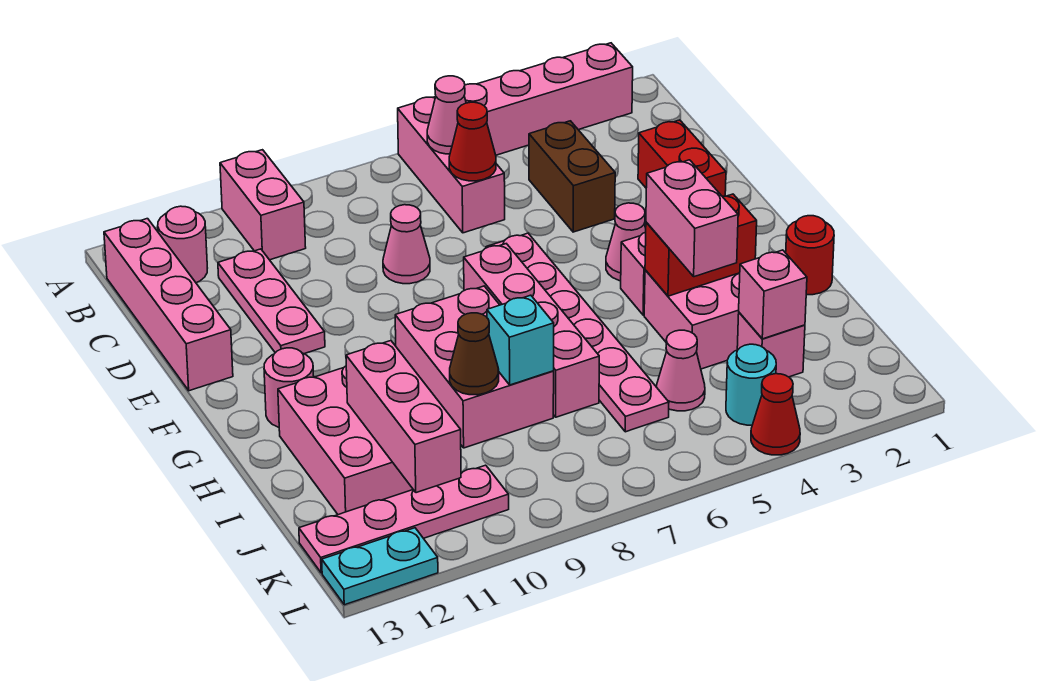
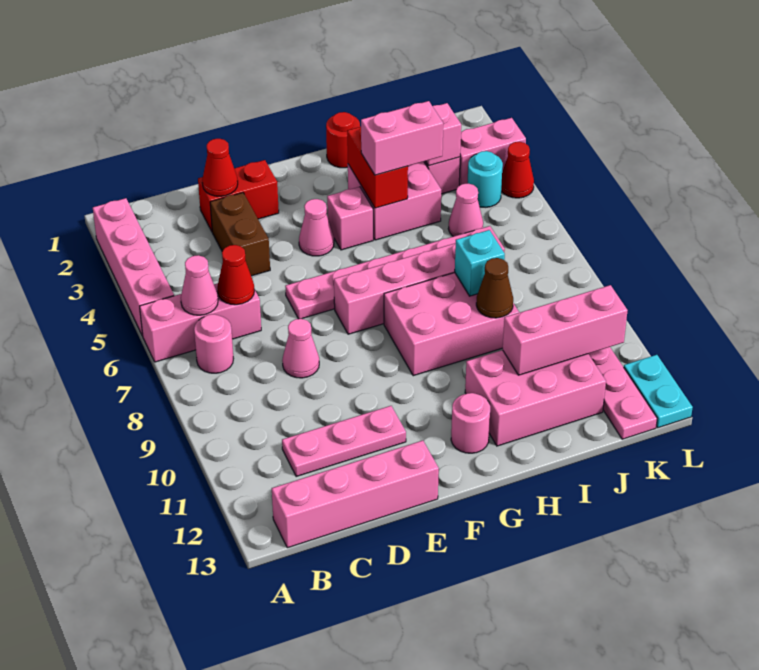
pink 1x2 brick [220,150,306,260] -> pink 1x2 brick moved to [459,118,526,186]
pink 1x1 round brick [158,206,207,283] -> pink 1x1 round brick moved to [194,314,234,373]
brown 1x2 brick [529,121,615,232] -> brown 1x2 brick turned to [210,193,270,276]
none -> red 1x1 cone [202,139,238,196]

